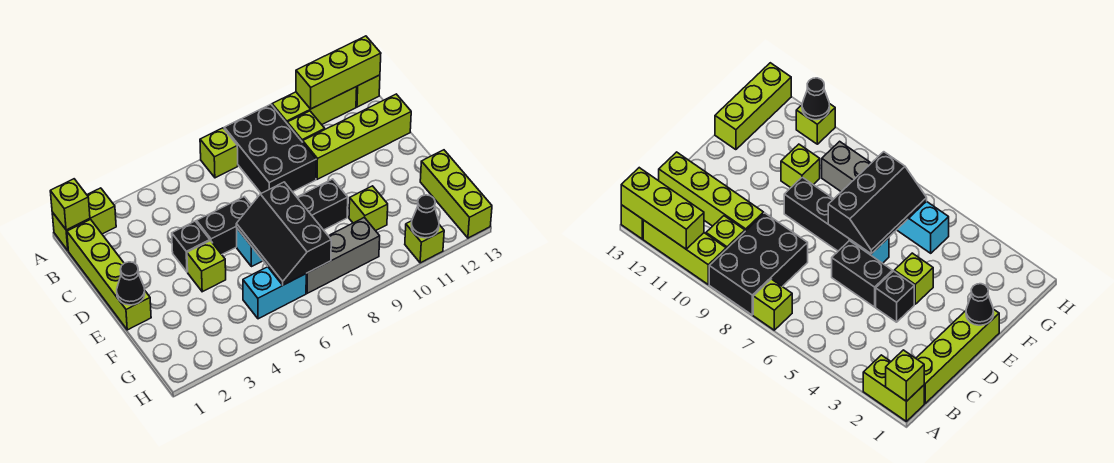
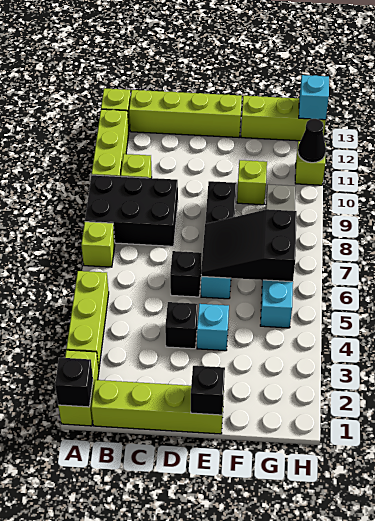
lime 1x1 brick [50,179,90,230] -> black 1x1 brick [55,358,93,407]
lime 1x3 brick [296,36,381,109] -> lime 1x3 brick moved to [66,271,109,368]
lime 1x4 brick [303,94,411,179] -> lime 1x4 brick turned to [129,90,242,137]
black 1x2 brick [197,197,251,254] -> black 1x1 brick [170,251,202,297]
black 1x1 cone [117,262,145,305] -> black 1x1 brick [191,366,225,415]
lime 1x1 brick [187,241,226,292] -> cyan 1x1 brick [197,304,229,351]
black 2x3 slope [236,182,331,285] -> black 2x3 slope turned to [201,209,297,282]
none -> cyan 1x1 brick [299,75,329,120]

